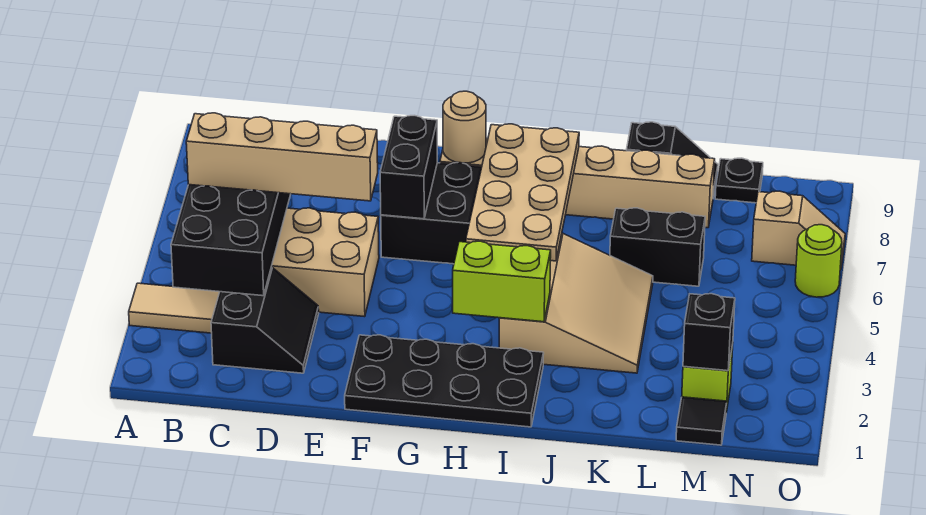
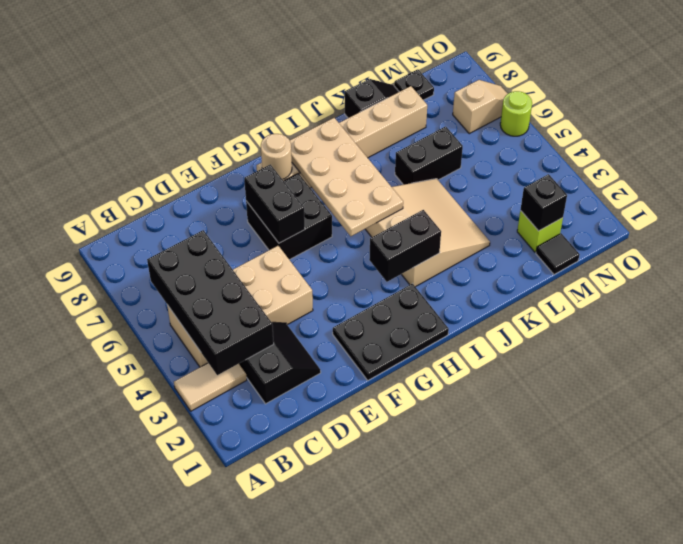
tan 1x4 brick [186,113,378,201] -> none
black 2x4 plate [345,335,544,427] -> black 2x3 plate [333,284,449,380]
lime 1x2 brick [453,241,551,322] -> black 1x2 brick [369,210,441,282]

